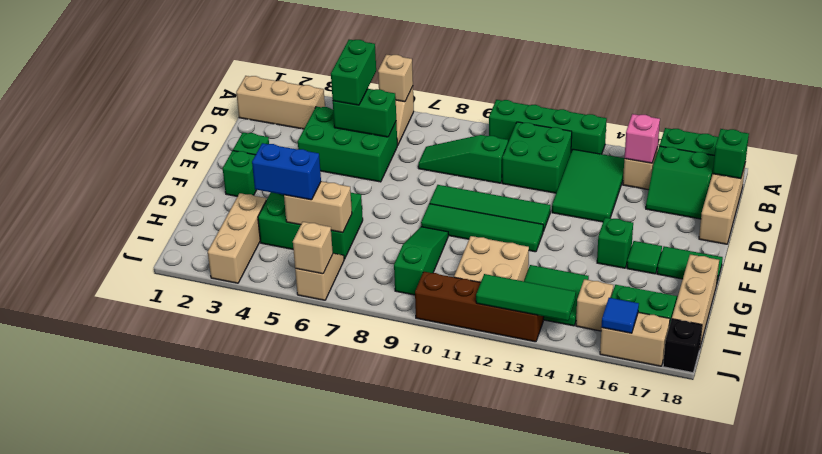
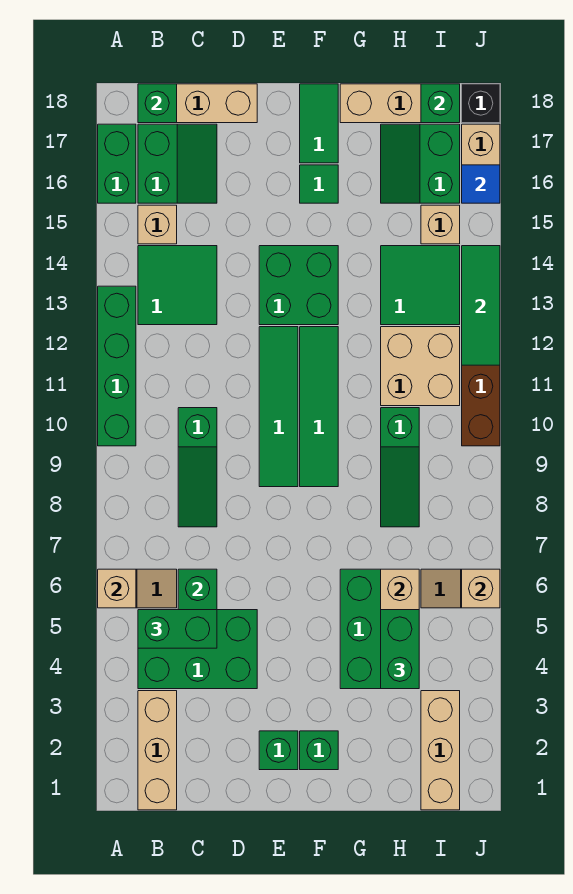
green 2x2 brick [502,122,572,193] -> green 2x2 brick moved to [259,246,338,325]
green 2x3 tile [552,149,624,222] -> green 2x2 tile [138,246,217,325]
pink 1x1 brick [624,114,660,163] -> none
green 2x3 brick [298,107,397,182] -> green 2x3 brick turned to [138,610,257,689]
green 1x1 brick [597,218,633,268] -> green 1x1 brick moved to [421,84,460,123]
green 1x3 slope [394,227,448,295] -> green 1x3 slope turned to [381,408,419,527]
tan 1x3 brick [208,193,266,283] -> tan 1x3 brick turned to [421,691,460,810]
blue 1x2 brick [252,143,321,200] -> green 1x2 brick [381,610,419,689]

